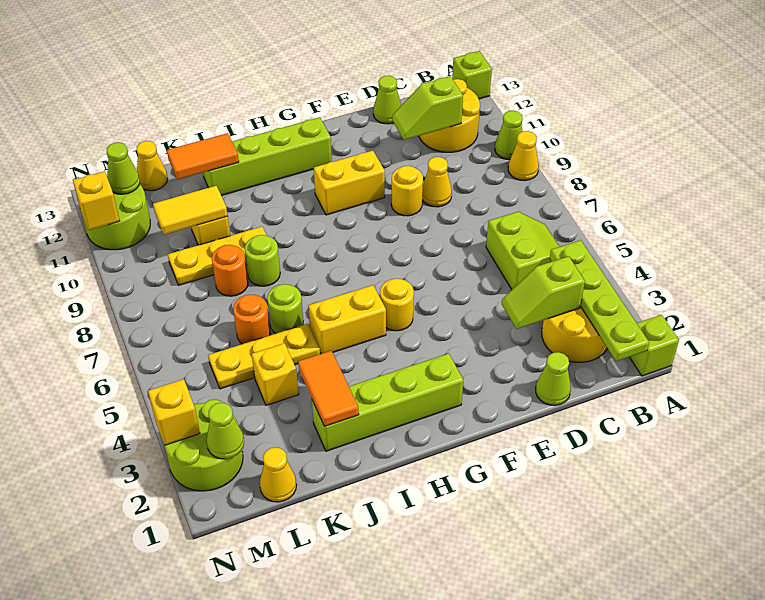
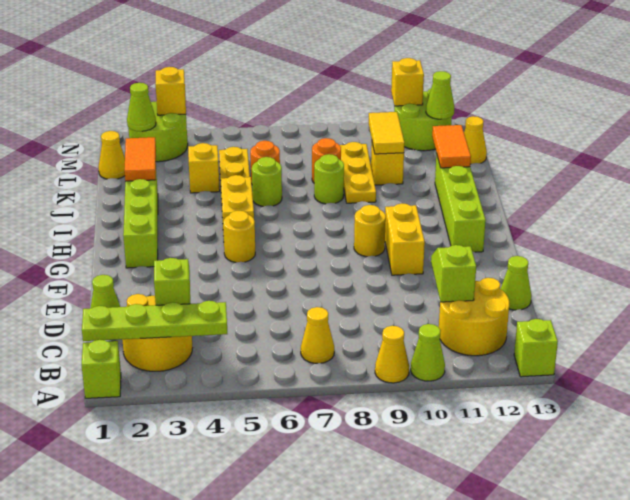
lime 2x2 slope [486,212,559,289] -> none
yellow 1x1 cone [422,157,452,207] -> yellow 1x1 cone moved to [301,307,334,363]
yellow 1x1 round brick [391,166,423,216] -> yellow 1x1 round brick moved to [354,205,386,257]
orange 1x2 tile [298,351,359,427] -> orange 1x2 tile turned to [124,137,156,181]

